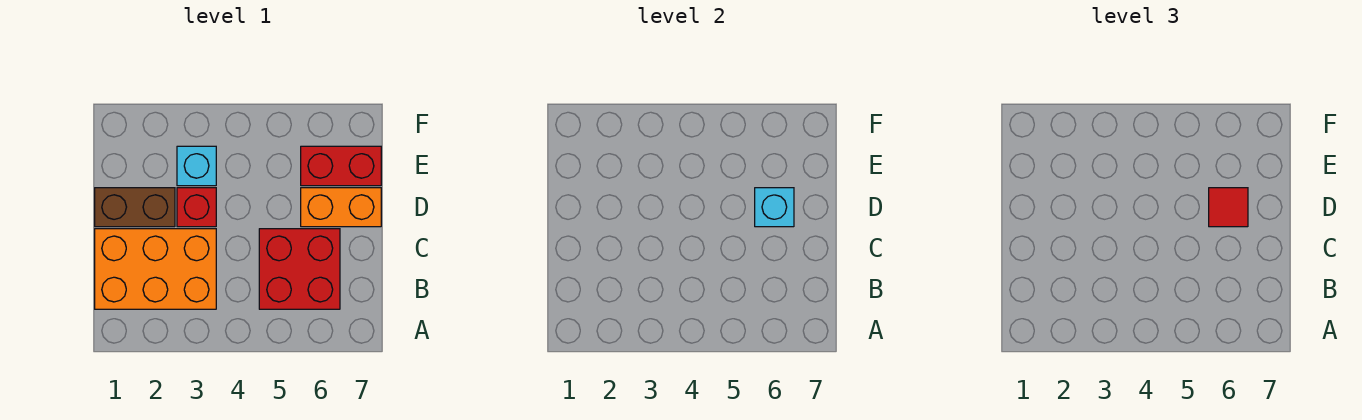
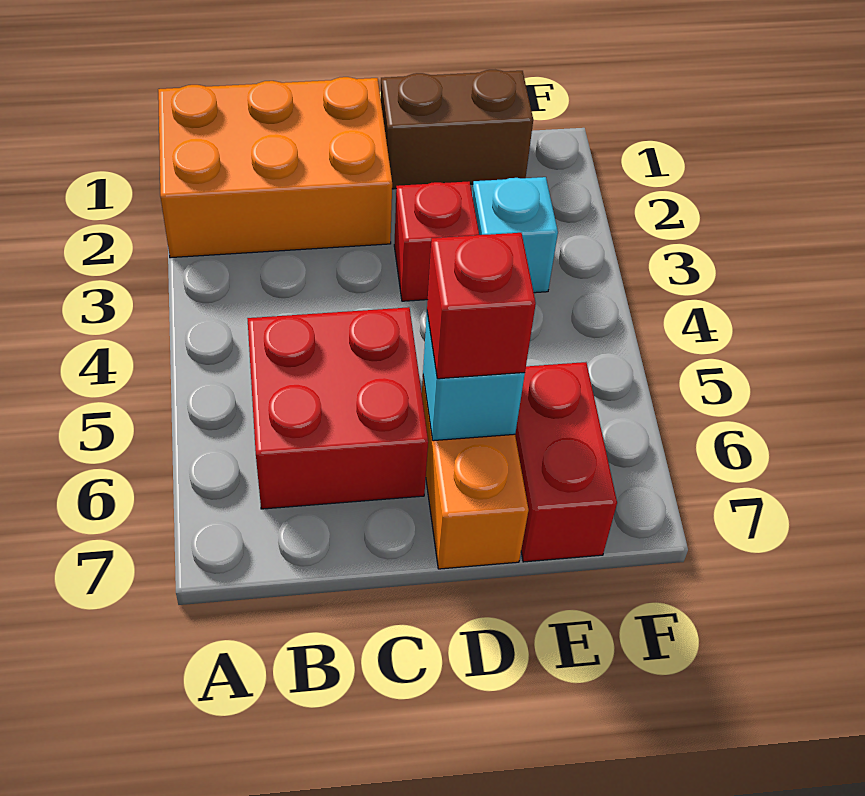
orange 2x3 brick [95,229,216,309] -> orange 2x3 brick turned to [158,77,392,258]
brown 1x2 brick [95,188,175,227] -> brown 1x2 brick turned to [381,70,533,189]
red 1x1 tile [1209,188,1248,227] -> red 1x1 brick [427,233,536,379]

